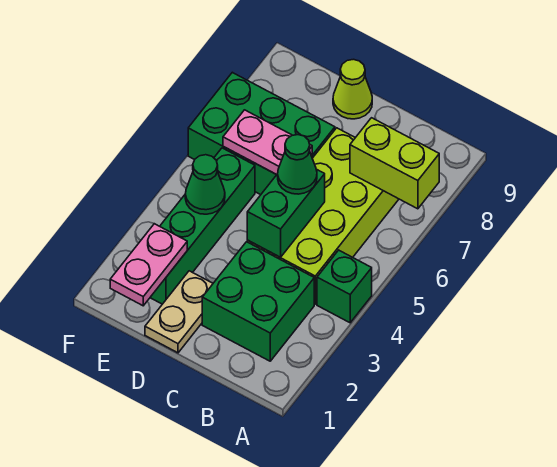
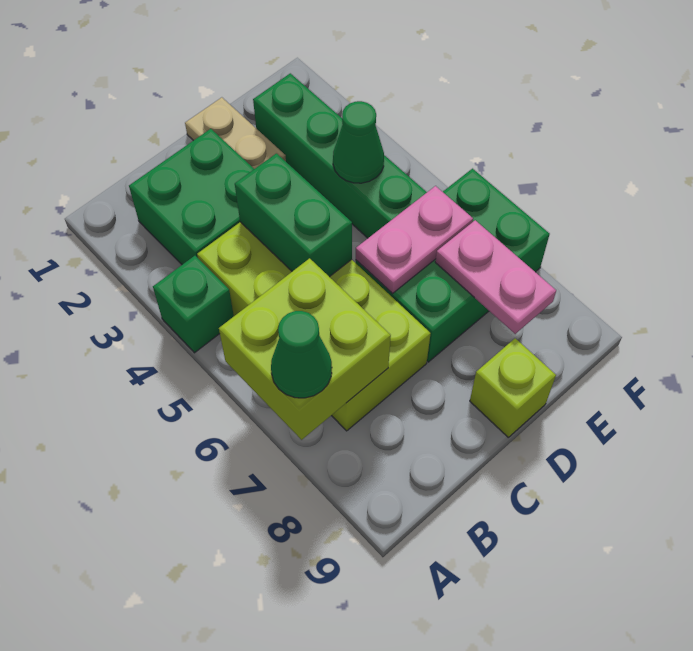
lime 1x2 brick [350,118,439,209] -> lime 2x2 brick [219,258,391,440]
green 1x1 cone [278,135,317,194] -> green 1x1 cone moved to [271,311,332,398]
lime 1x1 cone [333,59,372,119] -> lime 1x1 brick [470,338,556,437]
pink 1x2 plate [110,224,187,306] -> pink 1x2 plate moved to [435,220,556,334]

